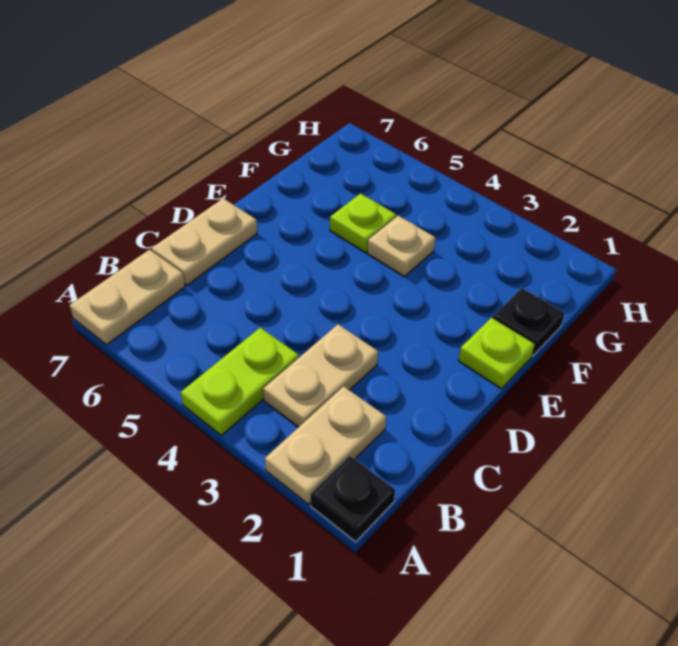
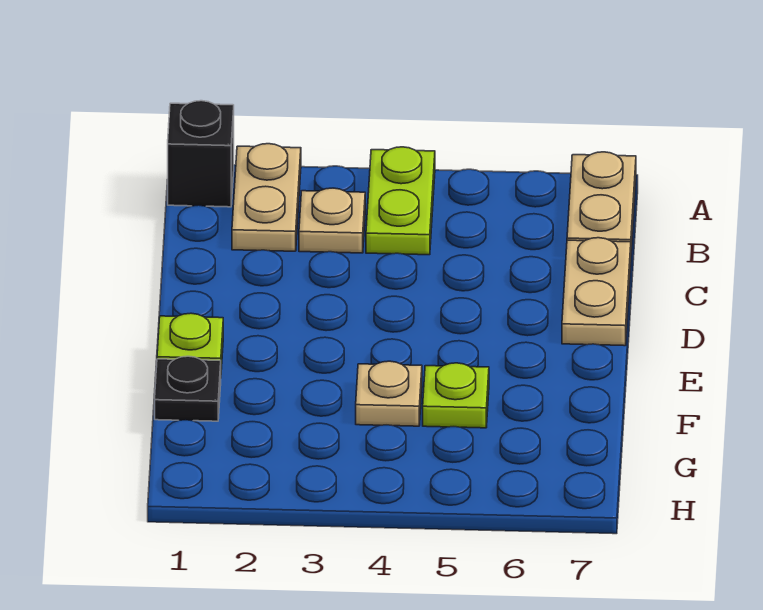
black 1x1 plate [310,456,395,541] -> black 1x1 brick [168,101,234,207]
tan 1x2 plate [263,324,378,427] -> tan 1x1 plate [299,188,365,253]

